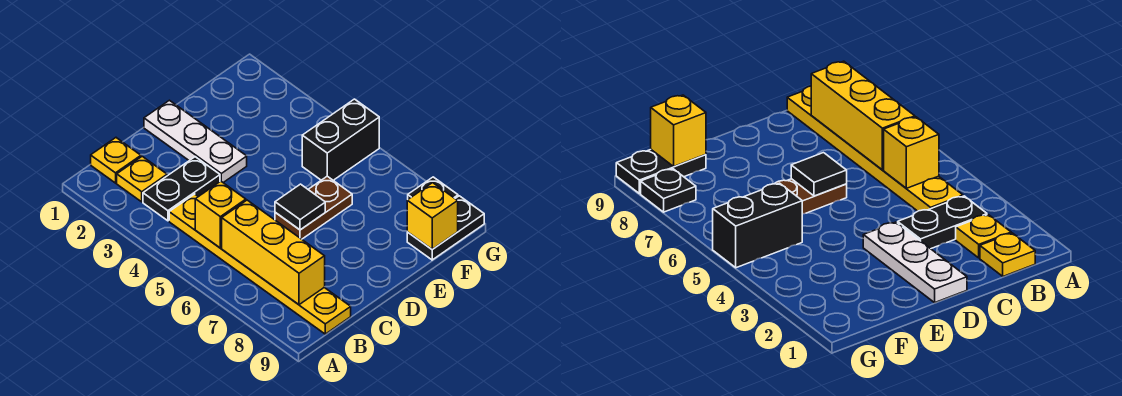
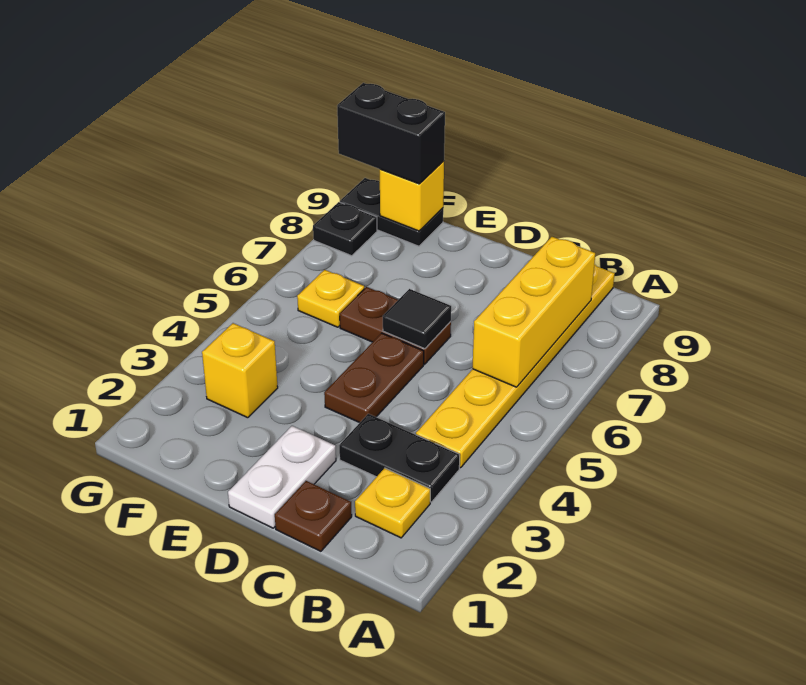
yellow 1x1 plate [91,138,141,183] -> yellow 1x1 plate moved to [297,270,364,327]
yellow 1x1 brick [195,181,246,248] -> yellow 1x1 brick moved to [202,323,278,418]
none -> brown 1x1 plate [275,481,352,551]
white 1x3 plate [144,100,247,182] -> white 1x2 plate [228,426,336,528]
none -> brown 1x2 plate [324,333,424,423]
black 1x2 brick [302,99,379,180] -> black 1x2 brick moved to [337,83,445,184]

